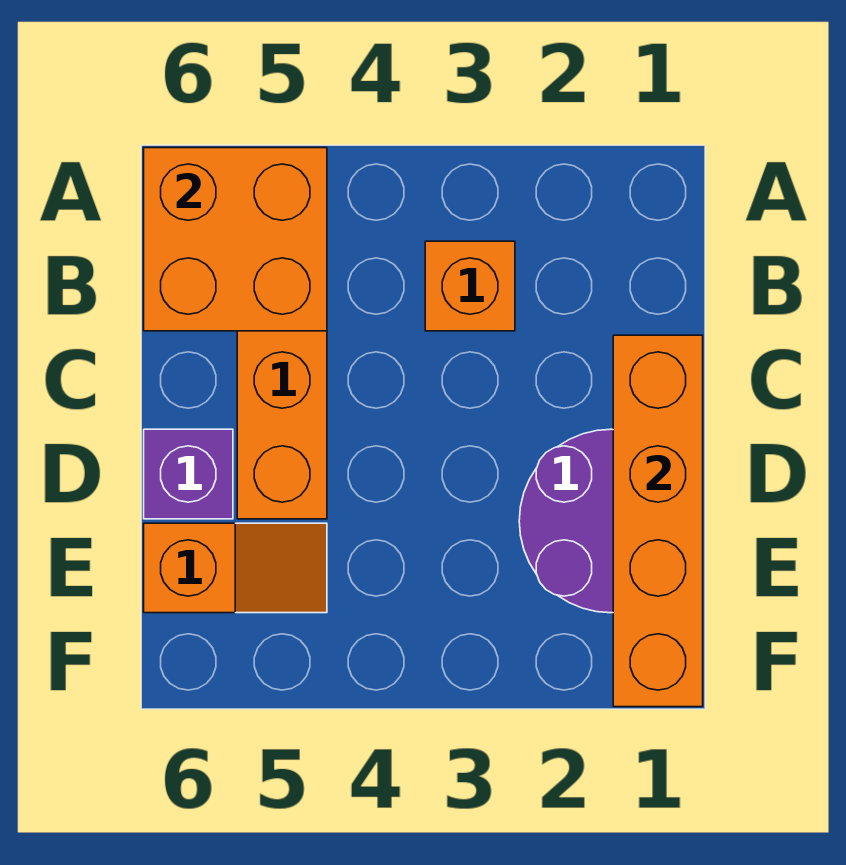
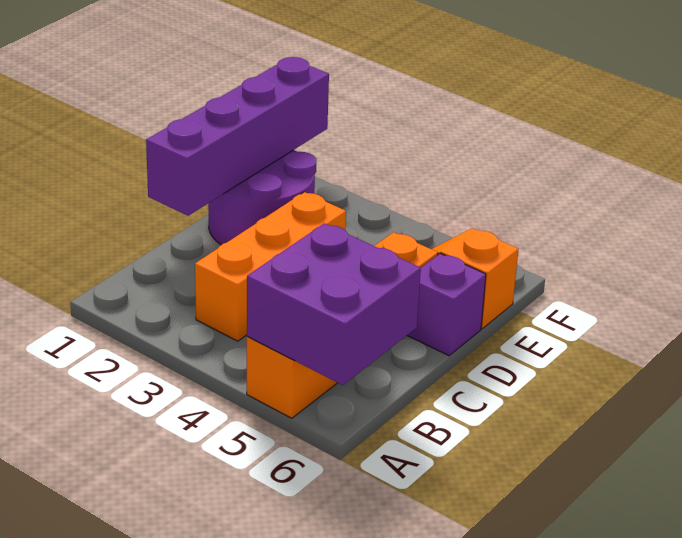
orange 2x2 brick [144,148,327,331] -> purple 2x2 brick [247,223,421,385]
orange 1x1 brick [425,241,515,331] -> orange 1x3 brick [195,192,346,341]
orange 1x4 brick [613,335,703,707] -> purple 1x4 brick [146,57,329,216]

